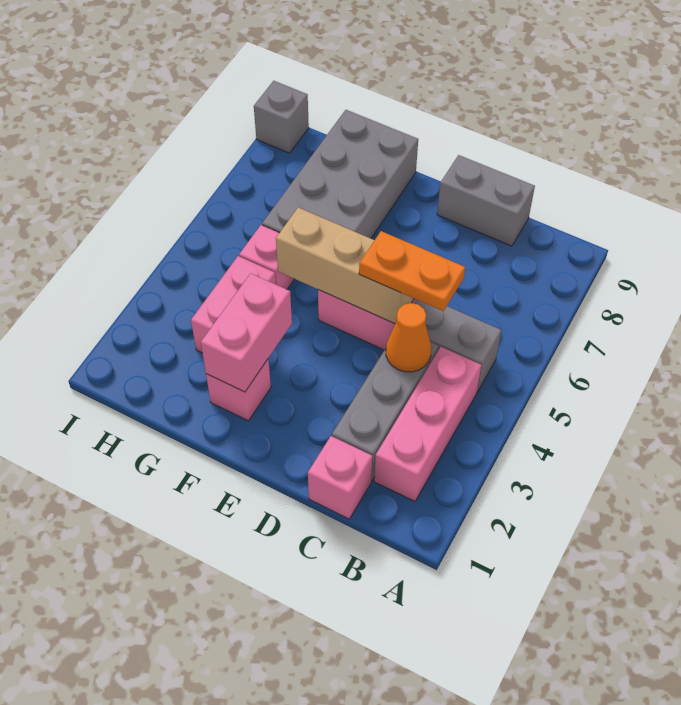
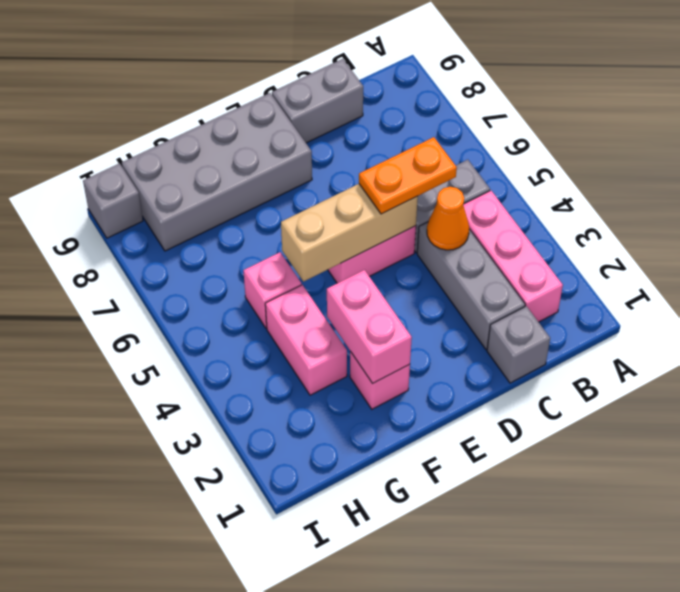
pink 1x1 brick [308,436,372,519] -> grey 1x1 brick [487,306,550,383]
grey 2x4 brick [262,110,418,238] -> grey 2x4 brick turned to [122,93,312,251]

